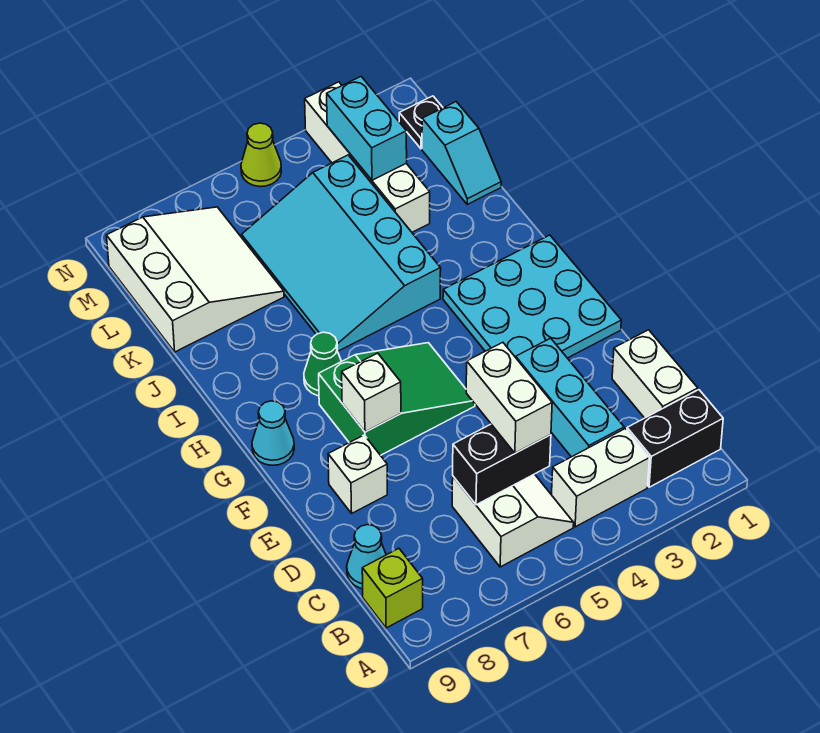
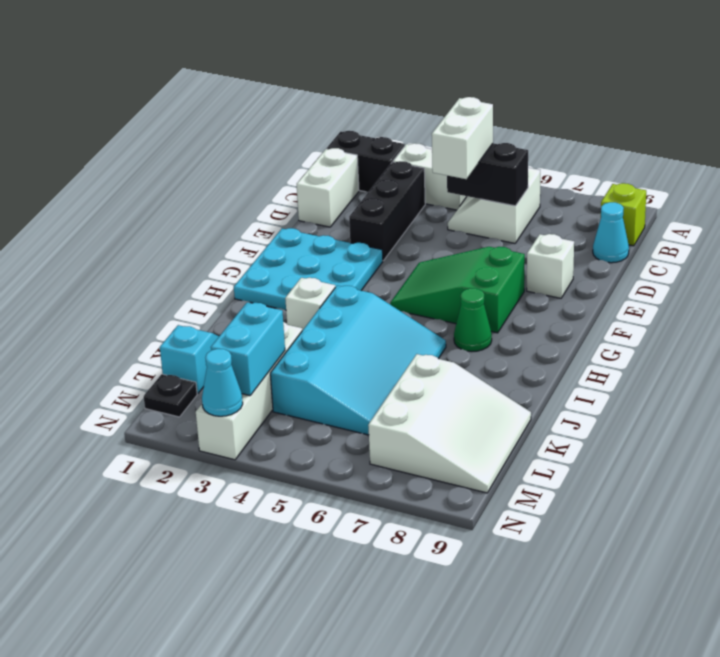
cyan 1x3 brick [516,338,624,457] -> black 1x3 brick [349,161,425,261]
white 1x1 brick [342,353,401,432] -> white 1x1 brick moved to [285,278,335,330]
cyan 1x1 cone [252,401,294,465] -> cyan 1x1 cone moved to [202,349,243,416]
white 3x3 slope [106,207,284,352] -> white 3x3 slope turned to [368,354,531,493]
lime 1x1 cone [241,123,281,187] -> none

